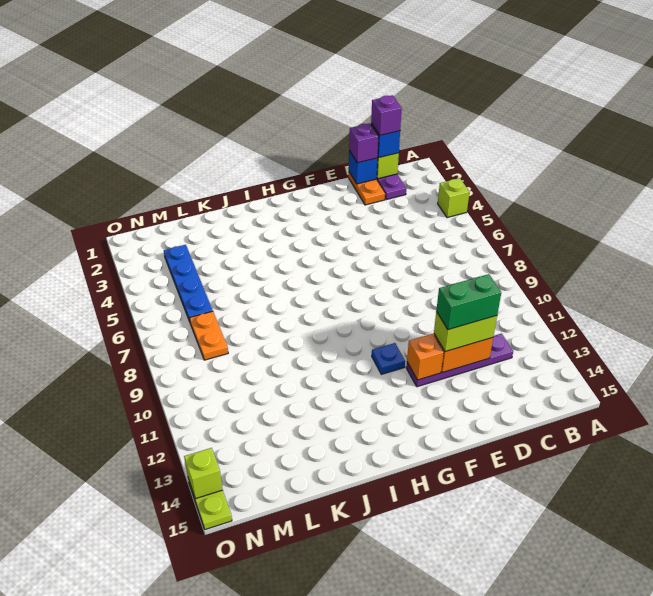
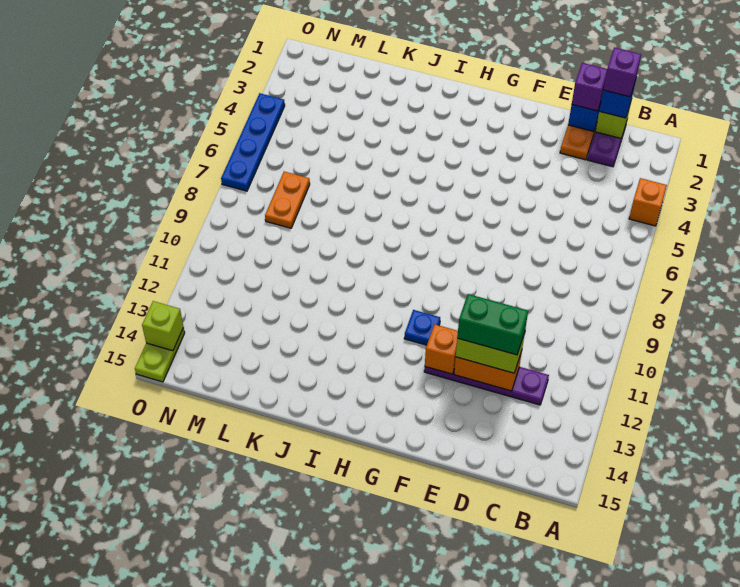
lime 1x1 brick [438,178,469,218] -> orange 1x1 brick [629,178,667,226]
blue 1x4 plate [164,245,213,322] -> blue 1x4 plate moved to [221,93,285,191]

